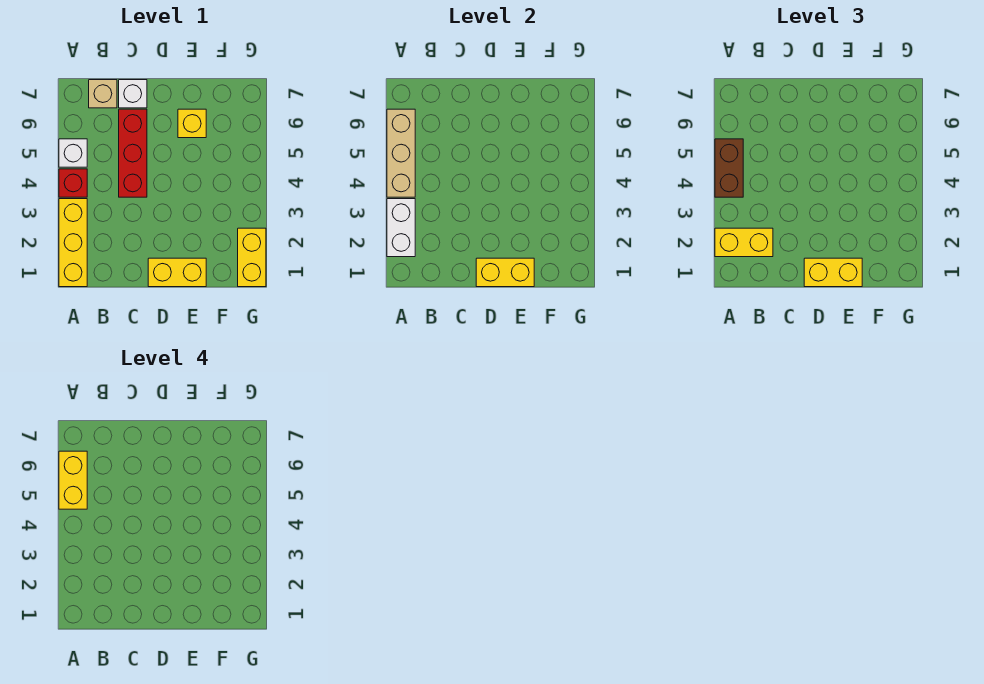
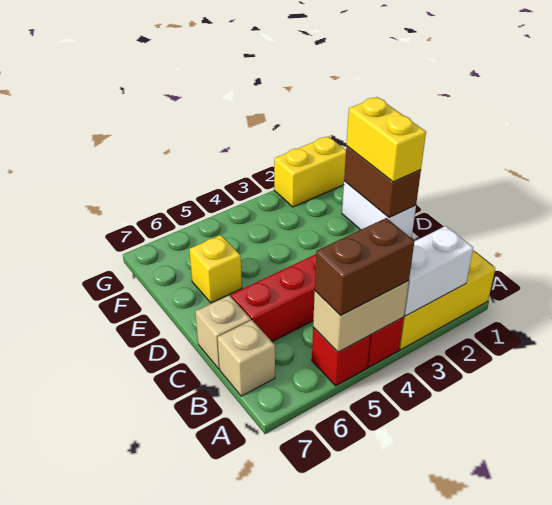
yellow 1x2 brick [715,228,773,257] -> none
tan 1x3 brick [387,109,415,197] -> tan 1x2 brick [313,281,409,352]
white 1x1 brick [59,139,87,167] -> red 1x1 brick [312,327,371,386]
yellow 1x2 brick [59,451,87,509] -> none
white 1x1 brick [119,80,147,108] -> tan 1x1 brick [195,295,251,369]
yellow 1x2 brick [148,258,206,287] -> white 1x2 brick [342,181,416,238]
yellow 1x2 brick [476,258,534,287] -> brown 1x2 brick [344,146,421,218]

